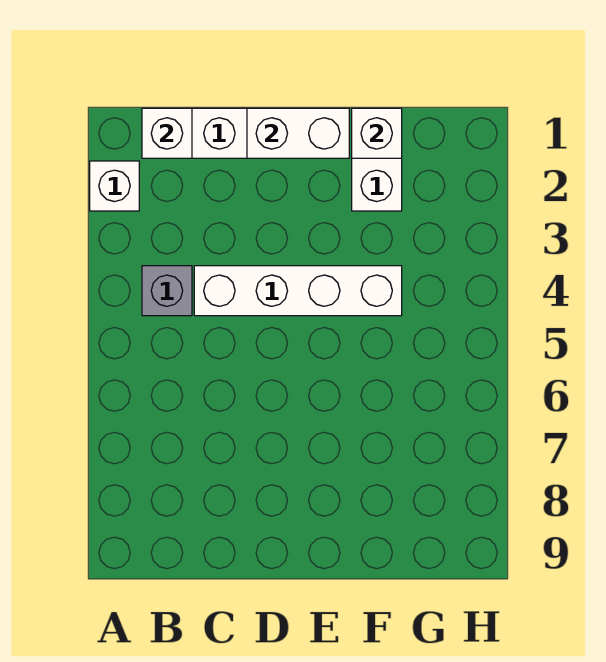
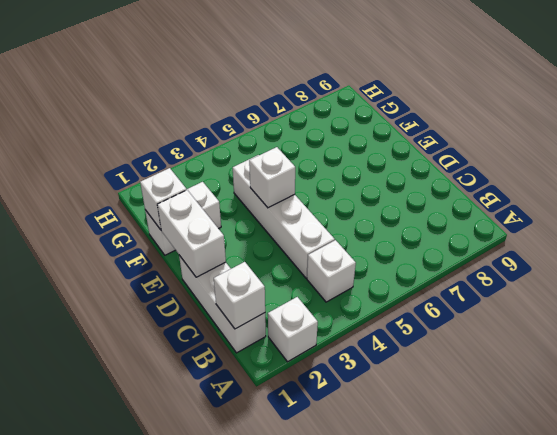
grey 1x1 brick [142,266,192,316] -> white 1x1 brick [307,240,356,302]
none -> white 1x1 brick [249,147,295,208]

